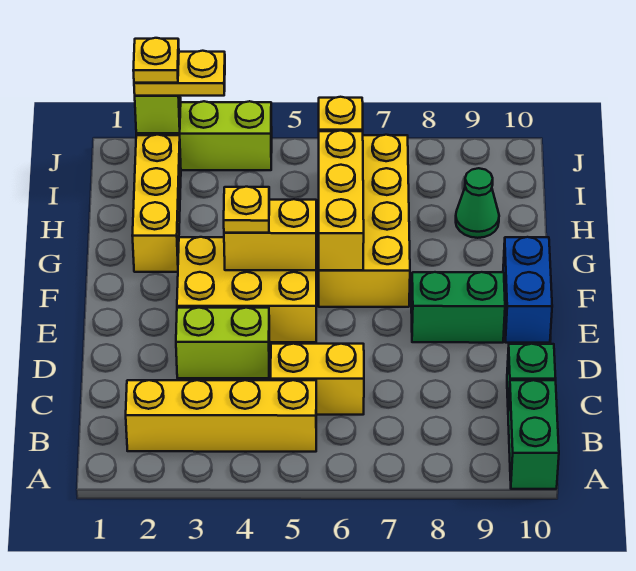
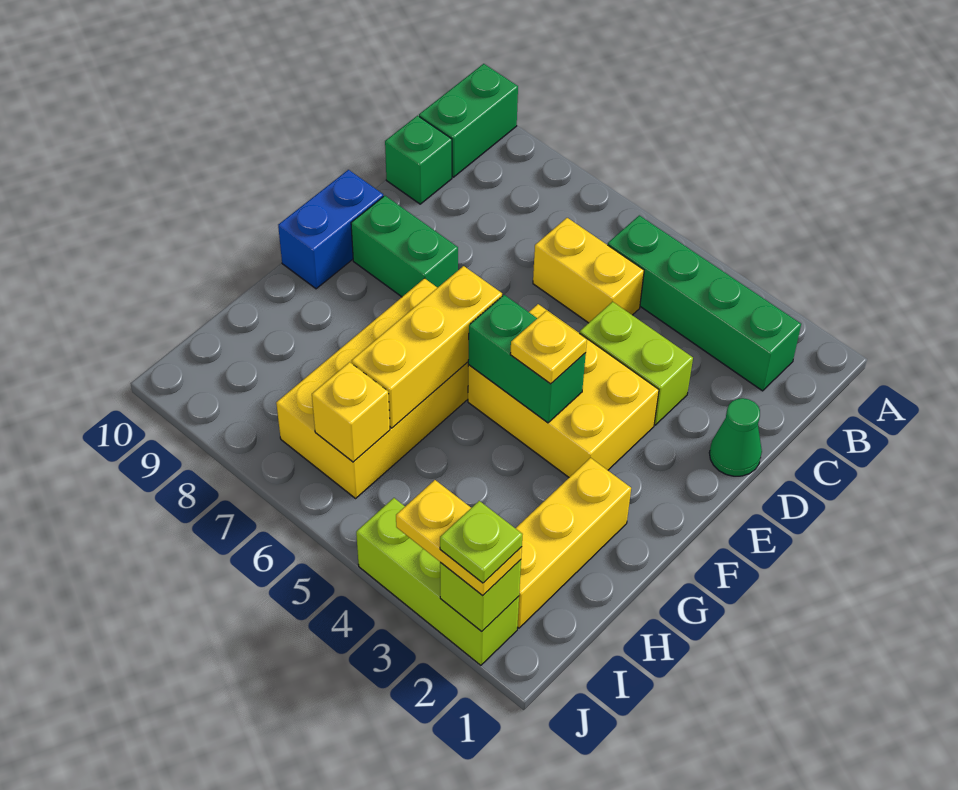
yellow 1x4 brick [126,380,316,452] -> green 1x4 brick [608,215,801,391]
yellow 1x2 brick [224,199,316,270] -> green 1x2 brick [468,295,586,423]
green 1x1 cone [456,168,499,238] -> green 1x1 cone moved to [709,398,762,476]
yellow 1x1 plate [133,38,179,83] -> lime 1x1 plate [440,501,523,583]

